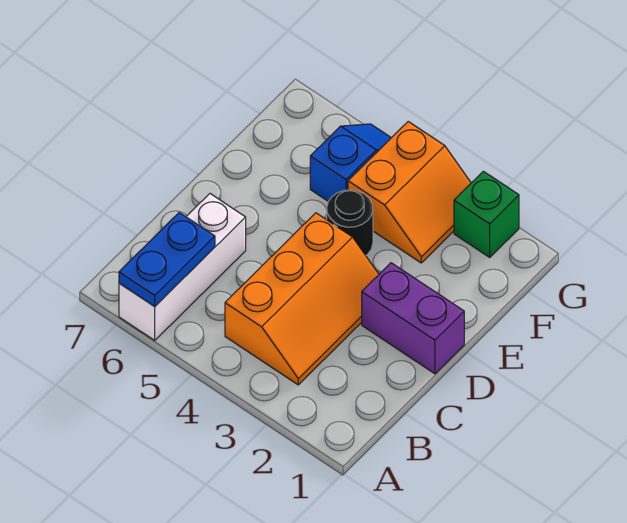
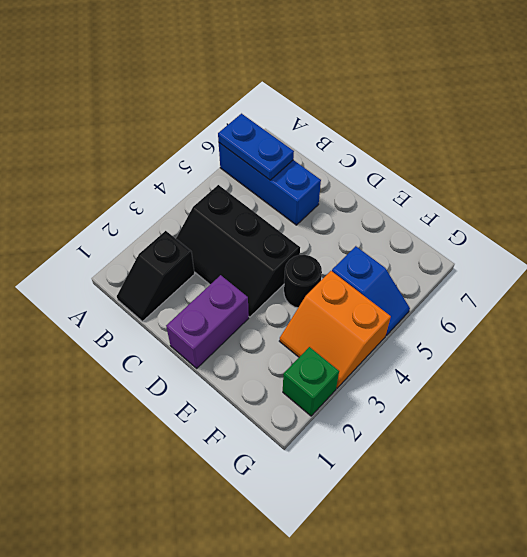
white 1x3 brick [119,194,246,340] -> blue 1x3 brick [219,143,321,225]
none -> black 1x2 slope [117,231,194,321]
orange 2x3 slope [225,213,379,385] -> black 2x3 slope [176,185,300,317]

